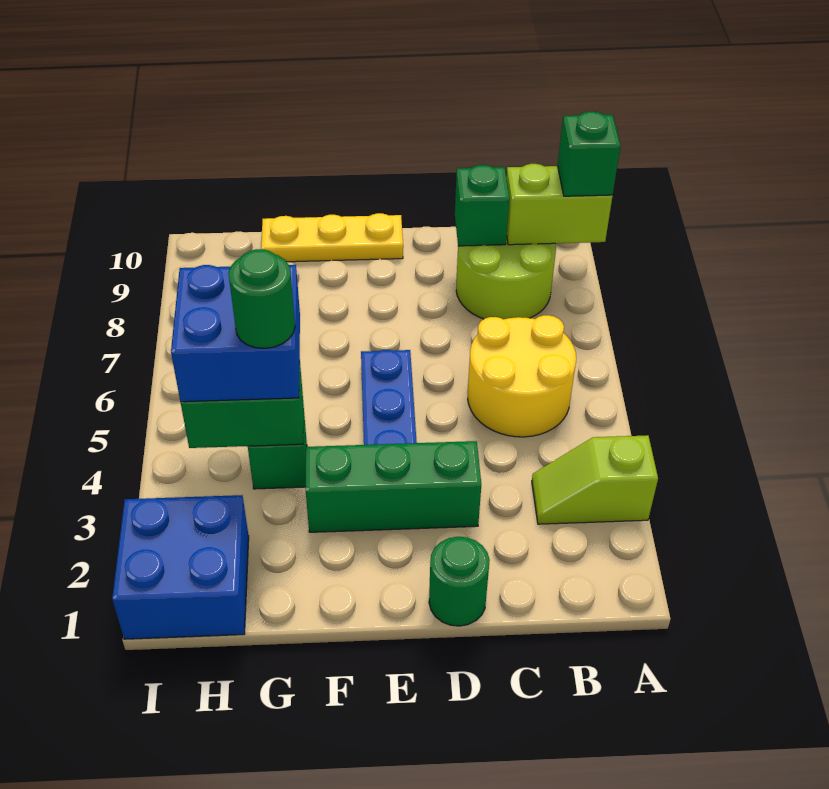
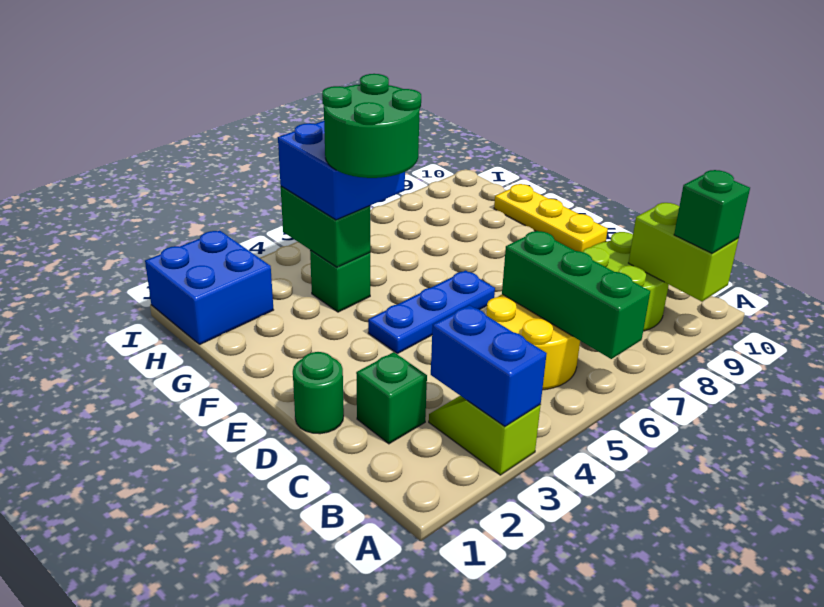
none -> blue 1x2 brick [431,305,547,426]
green 1x1 brick [455,165,510,246] -> green 1x1 brick moved to [356,352,427,444]
green 1x3 brick [306,441,481,532] -> green 1x3 brick moved to [502,231,650,359]
green 1x1 round brick [228,249,295,348] -> green 2x2 round brick [322,74,421,178]

